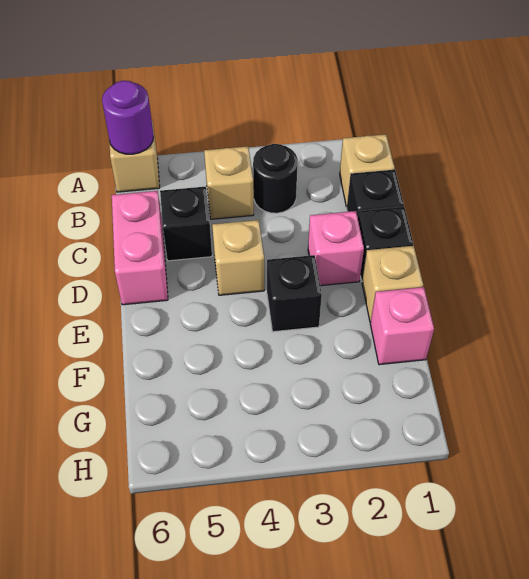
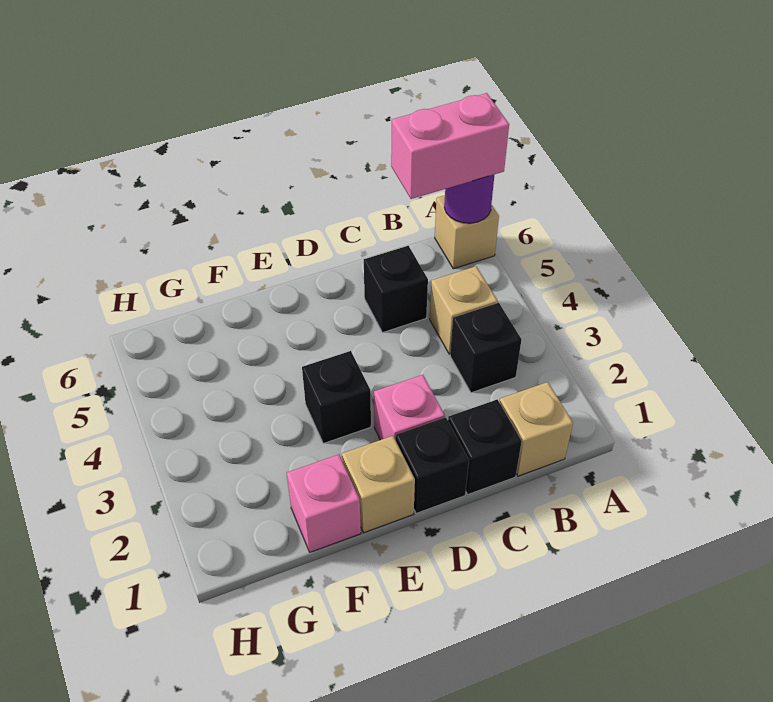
black 1x1 round brick [253,144,298,213] -> black 1x1 brick [450,303,521,393]
pink 1x2 brick [112,191,168,305] -> pink 1x2 brick moved to [391,93,509,199]
tan 1x1 brick [212,220,264,295] -> none

